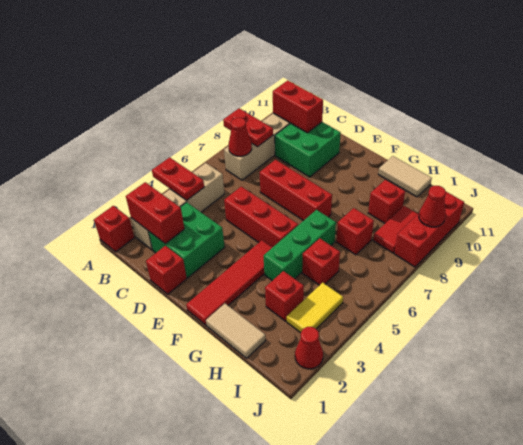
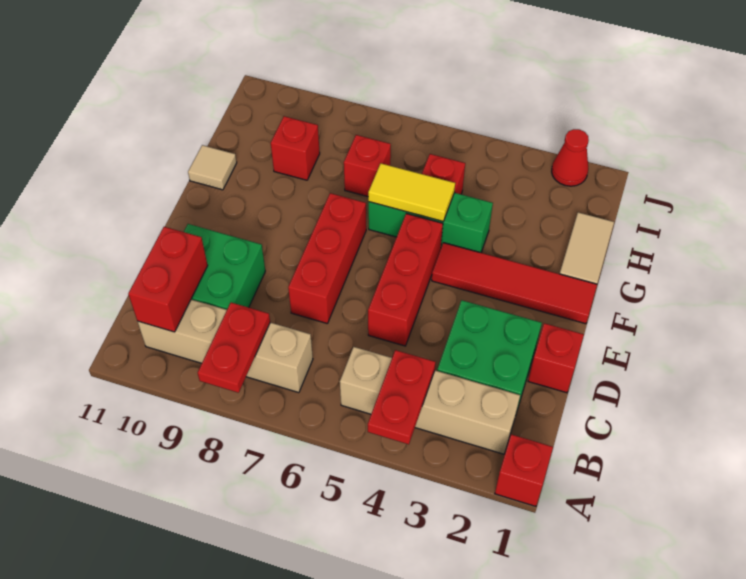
red 1x2 brick [126,182,184,244] -> none
red 1x1 cone [229,118,252,156] -> none
tan 1x2 tile [378,156,432,197] -> tan 1x1 tile [188,145,237,190]
red 1x1 brick [265,271,304,321] -> none
yellow 1x2 tile [287,282,343,333] -> yellow 1x2 tile moved to [368,163,455,221]
red 1x2 tile [373,206,418,253] -> none
red 1x3 brick [394,192,464,267] -> none
red 1x1 cone [419,186,446,227] -> none

